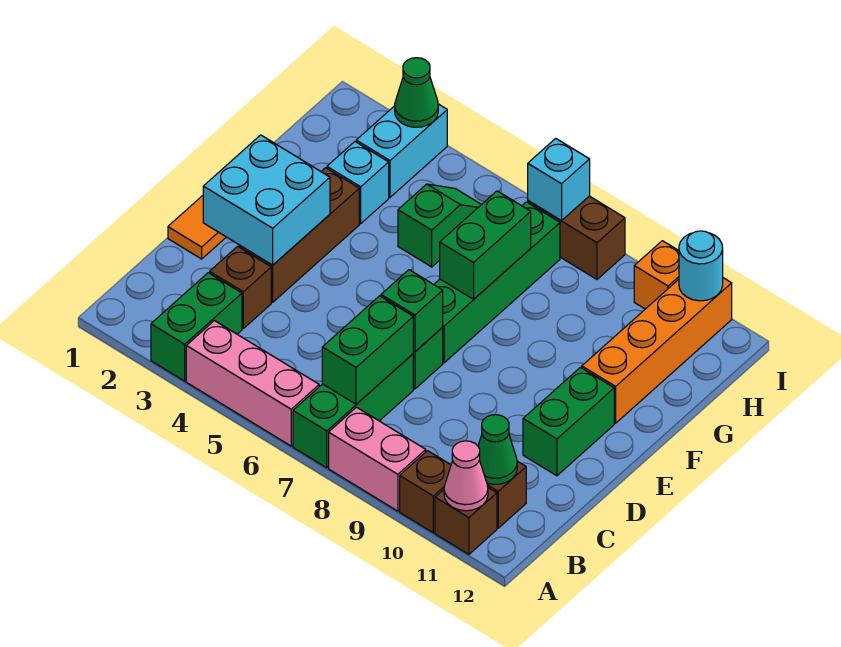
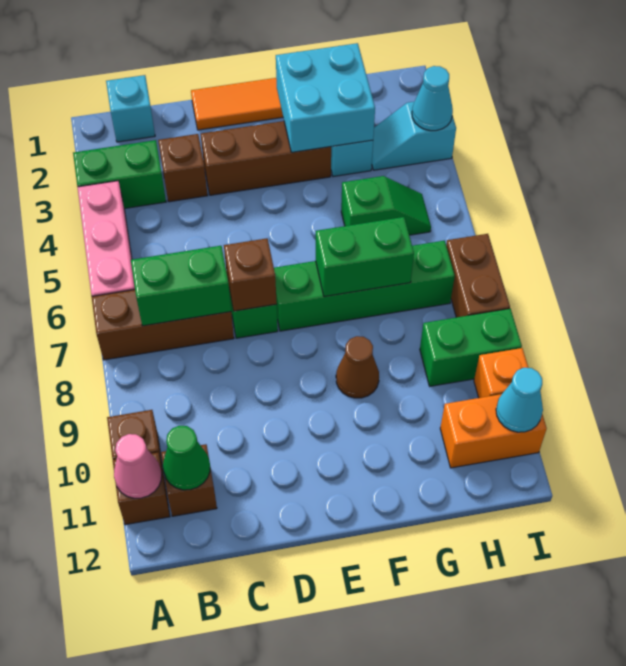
green 1x3 brick [293,354,413,468] -> brown 1x3 brick [92,290,234,360]
pink 1x2 brick [329,407,426,511] -> none
cyan 2x2 brick [203,135,330,265] -> cyan 2x2 brick moved to [276,43,375,152]
green 1x1 brick [381,270,443,352] -> brown 1x1 brick [224,238,277,311]
green 1x2 brick [523,367,614,476] -> green 1x2 brick moved to [420,309,522,386]
none -> brown 1x1 cone [336,336,379,398]
orange 1x4 brick [582,278,732,423] -> orange 1x2 brick [440,394,547,468]
cyan 1x2 brick [356,104,447,197] -> cyan 1x2 slope [372,102,456,170]
green 1x1 cone [395,58,438,127] -> cyan 1x1 cone [412,66,453,131]
cyan 1x1 brick [528,138,590,221] -> cyan 1x1 brick moved to [106,75,155,142]
cyan 1x1 round brick [679,231,723,301] -> cyan 1x1 cone [496,368,543,432]

